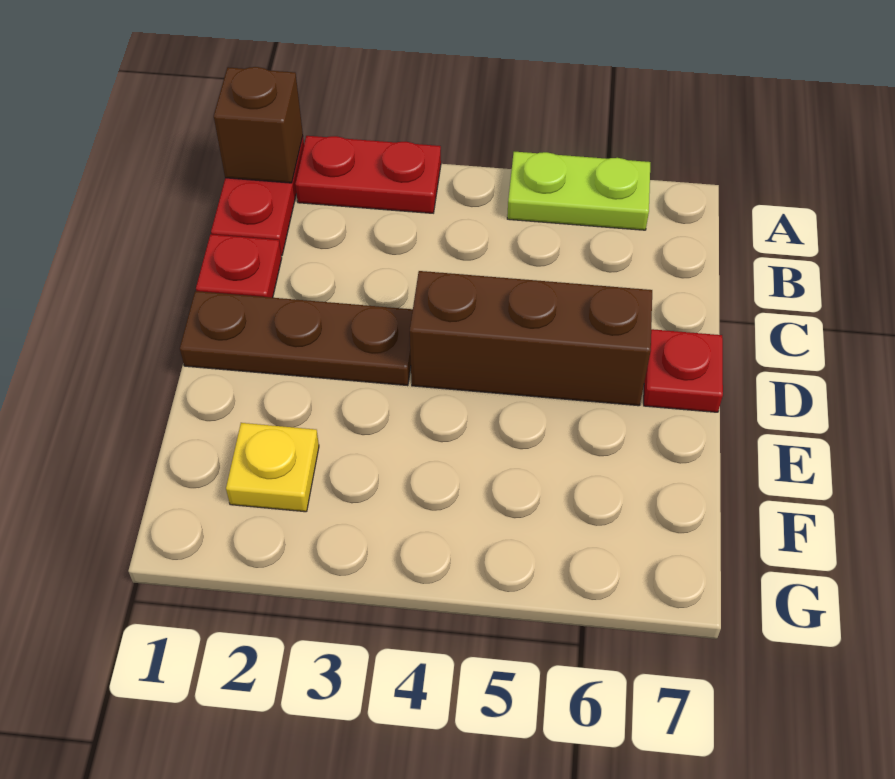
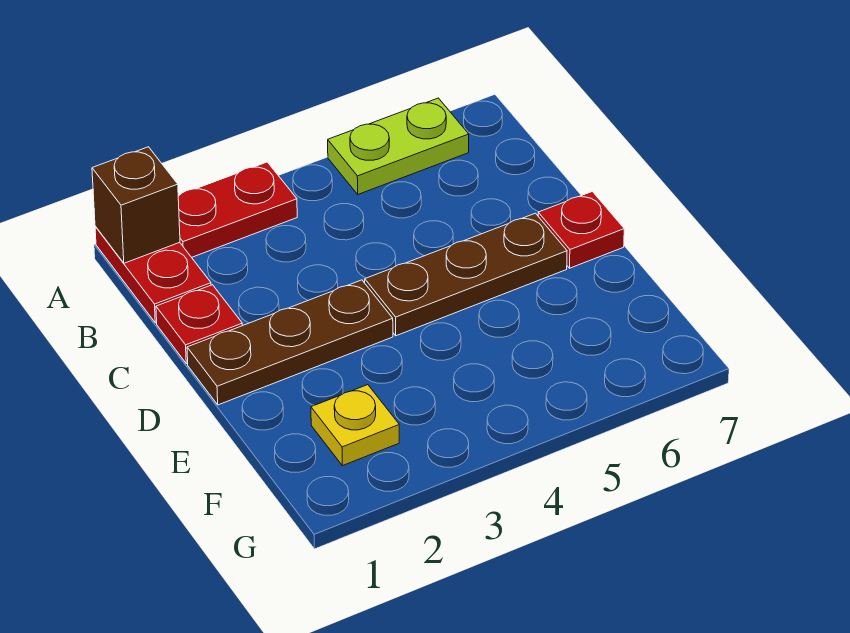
brown 1x3 brick [410,271,652,406] -> brown 1x3 plate [365,213,567,336]

